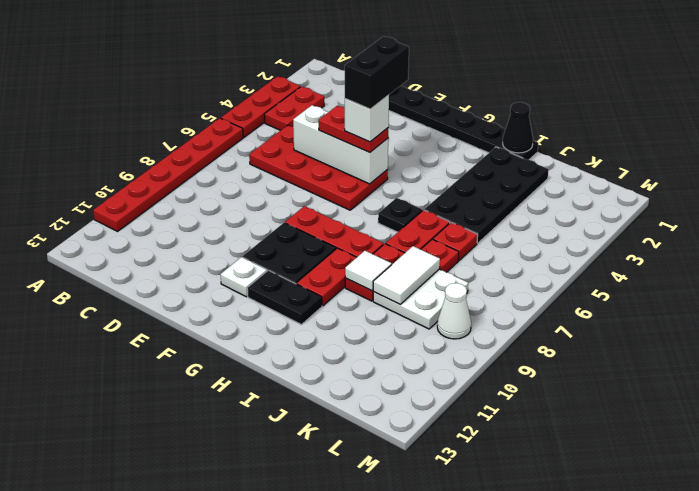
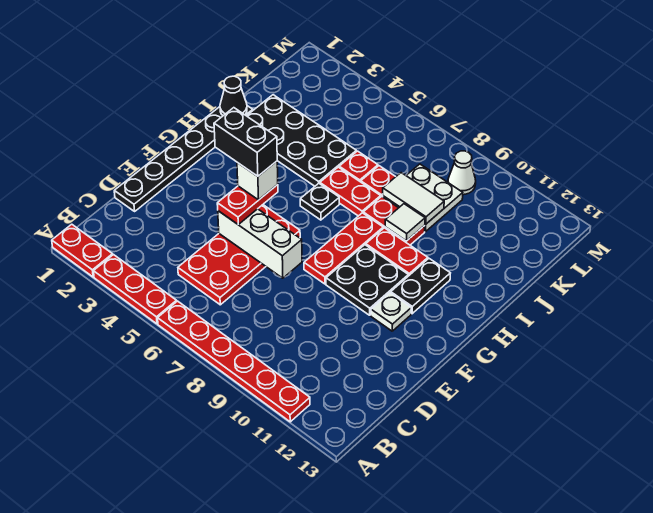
red 1x2 plate [264,86,324,130] -> red 1x2 plate moved to [52,224,113,277]
white 1x3 brick [293,105,388,184] -> white 1x3 brick turned to [218,209,302,278]

